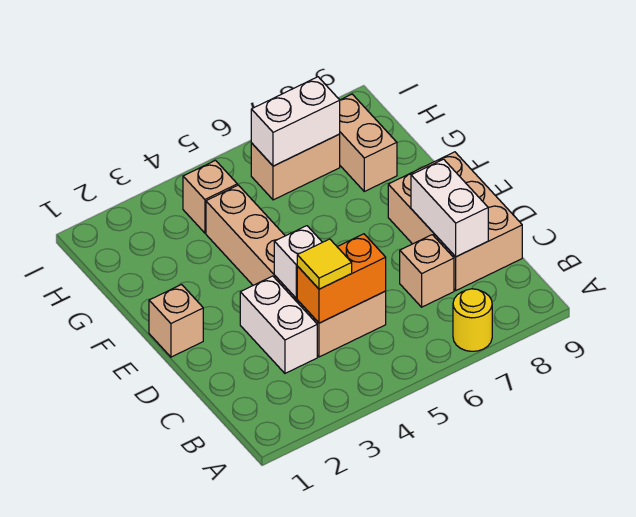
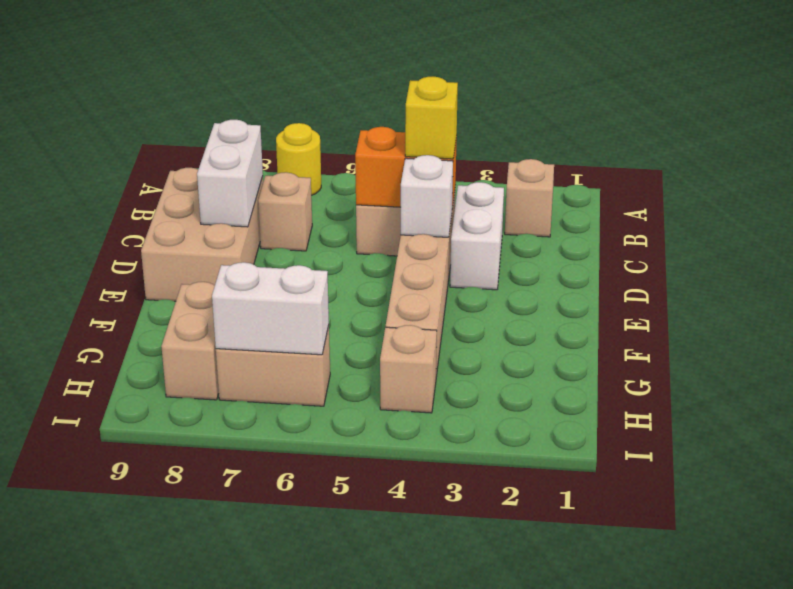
yellow 1x1 tile [297,239,352,289] -> yellow 1x1 brick [405,77,458,159]
tan 1x1 brick [149,285,203,357] -> tan 1x1 brick moved to [505,159,554,237]

